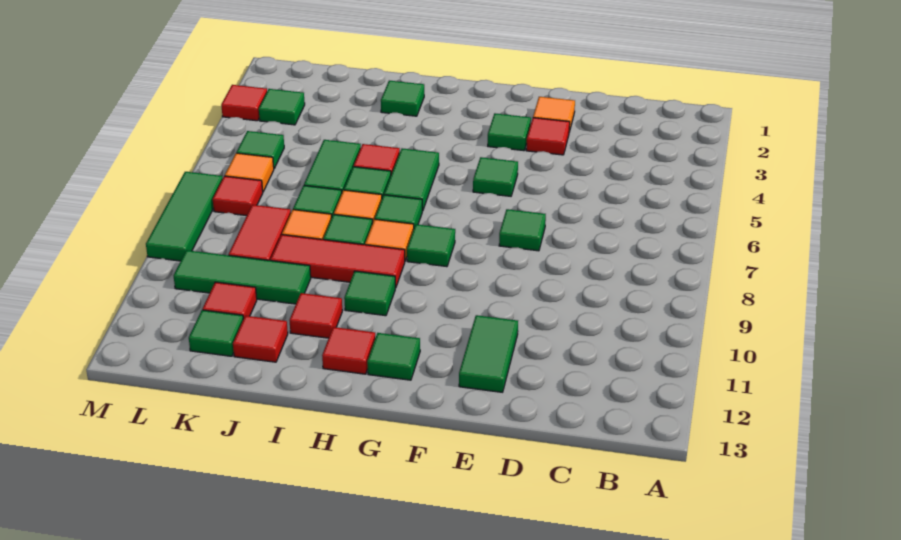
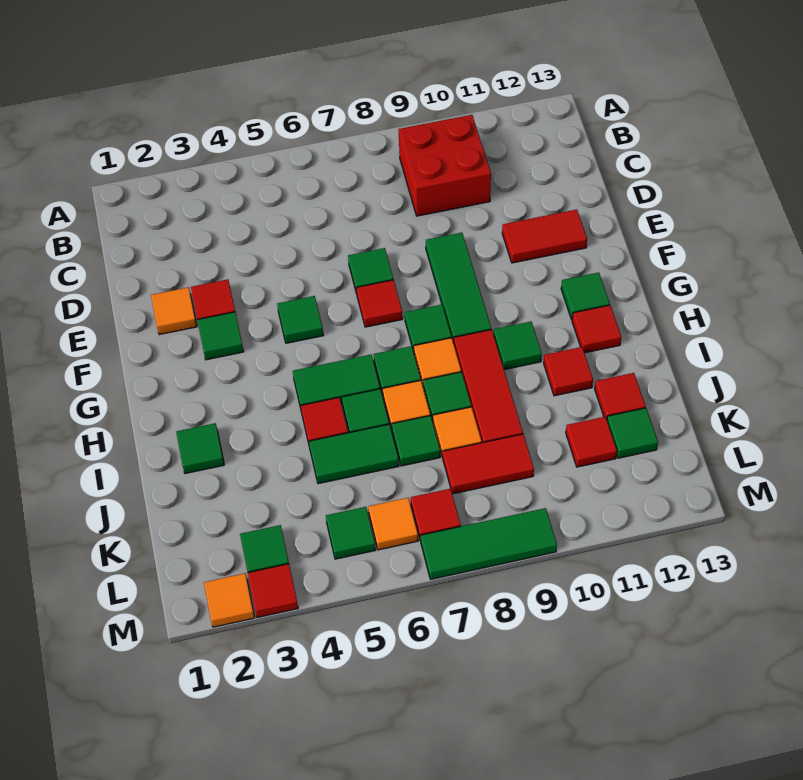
none -> red 2x2 brick [398,115,491,216]
green 1x2 tile [459,315,518,392] -> red 1x2 tile [502,209,587,263]
none -> red 1x1 tile [356,280,403,327]
green 1x3 tile [174,250,311,304] -> green 1x3 tile moved to [426,233,491,343]
none -> orange 1x1 tile [204,573,255,627]

